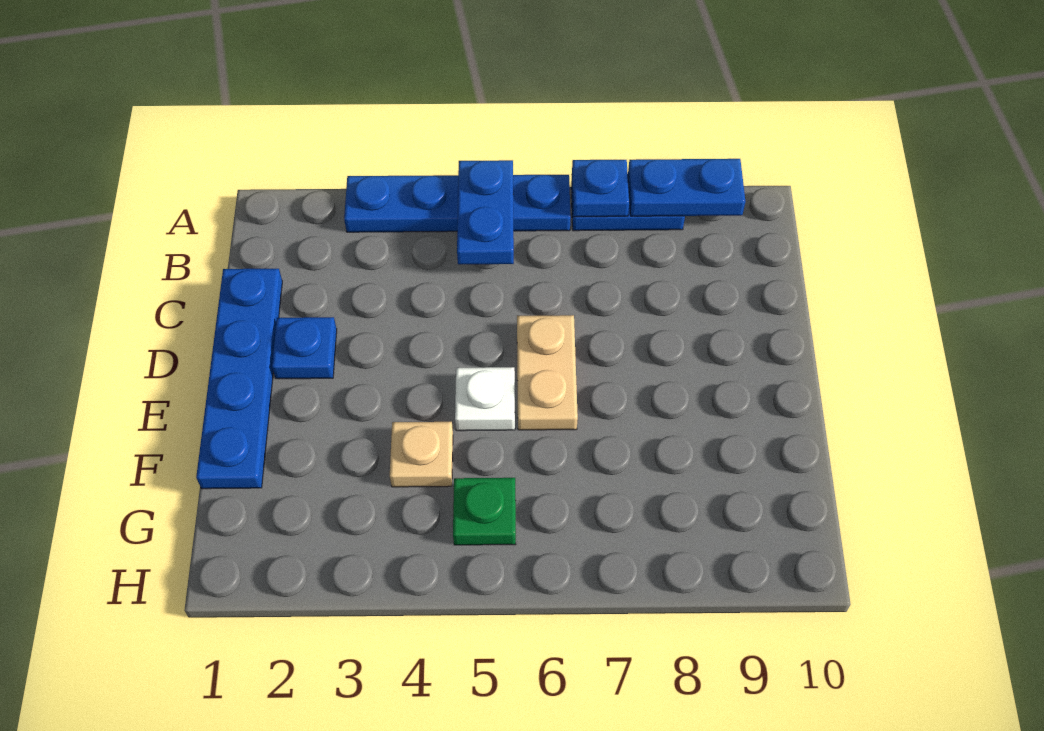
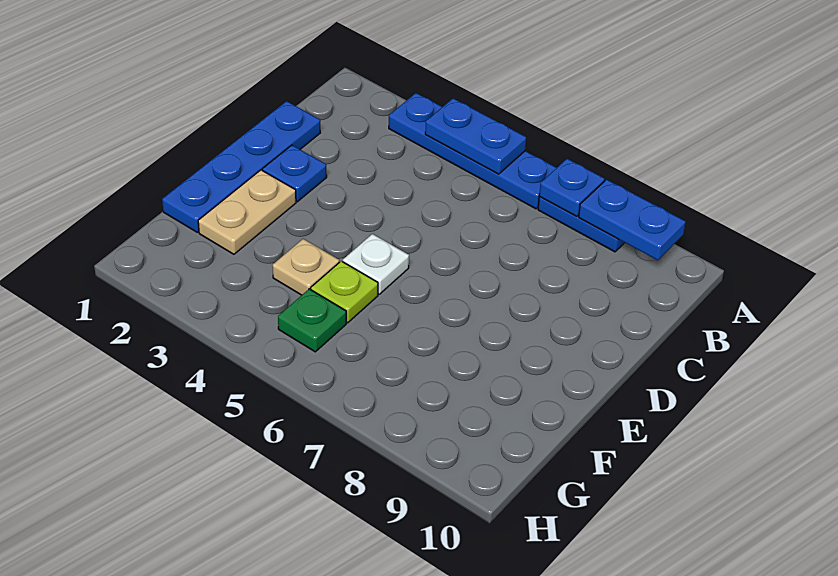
blue 1x2 plate [457,160,514,264] -> blue 1x2 plate turned to [425,98,526,174]
tan 1x2 plate [517,315,578,430] -> tan 1x2 plate moved to [198,170,296,254]
none -> lime 1x1 plate [311,261,378,323]

